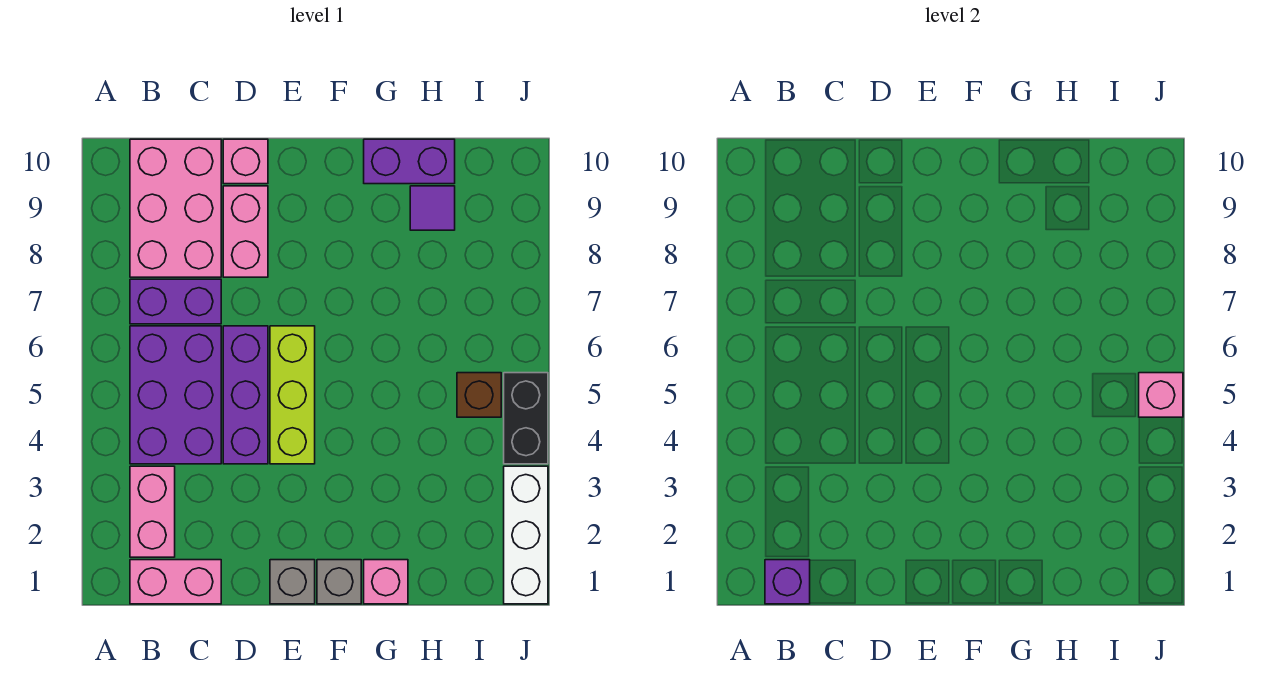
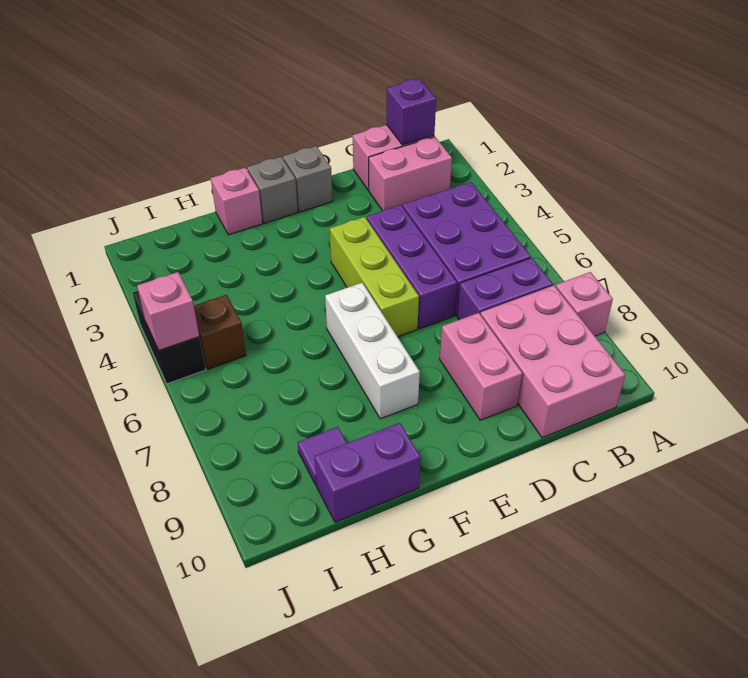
pink 1x2 brick [130,466,175,557] -> pink 1x2 brick turned to [369,137,452,211]
pink 1x1 brick [223,139,268,184] -> pink 1x1 brick moved to [556,272,613,336]
white 1x3 brick [504,466,548,604] -> white 1x3 brick moved to [325,283,420,419]

